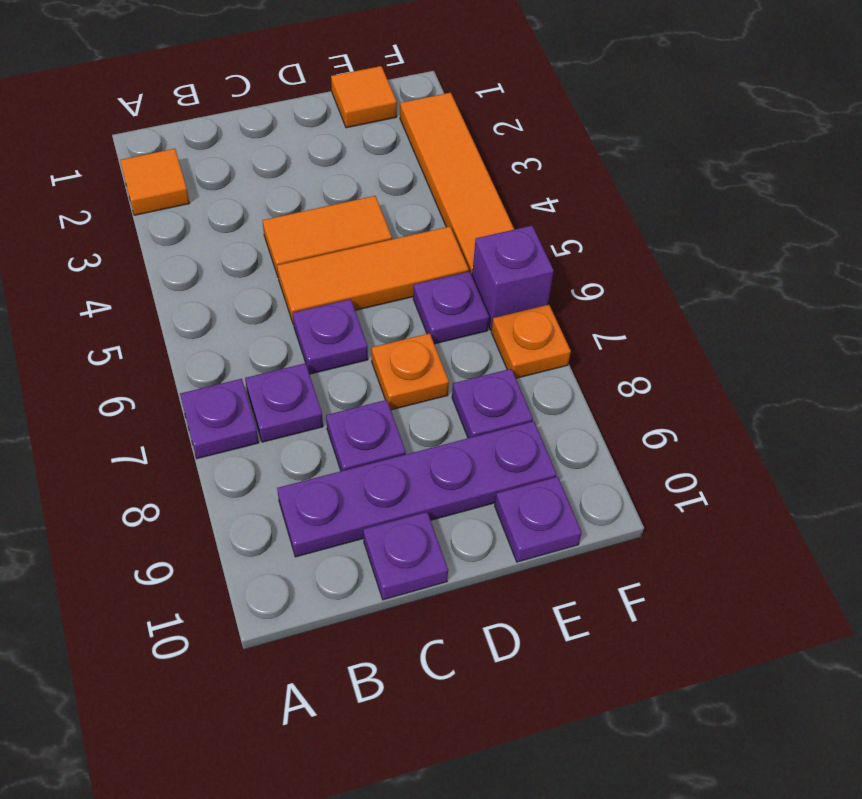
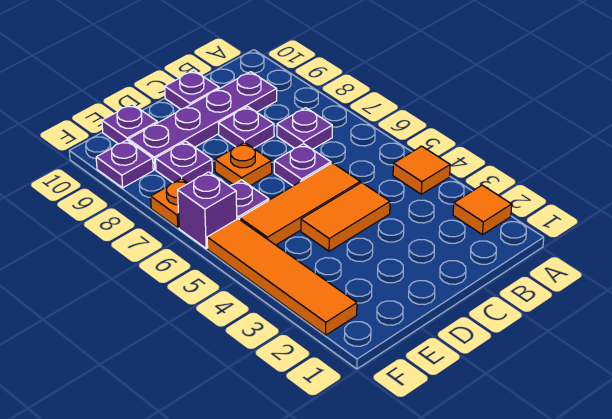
purple 1x1 plate [180,379,259,459] -> purple 1x1 plate moved to [96,140,153,188]
orange 1x1 tile [331,66,397,128] -> orange 1x1 tile moved to [393,146,450,194]

